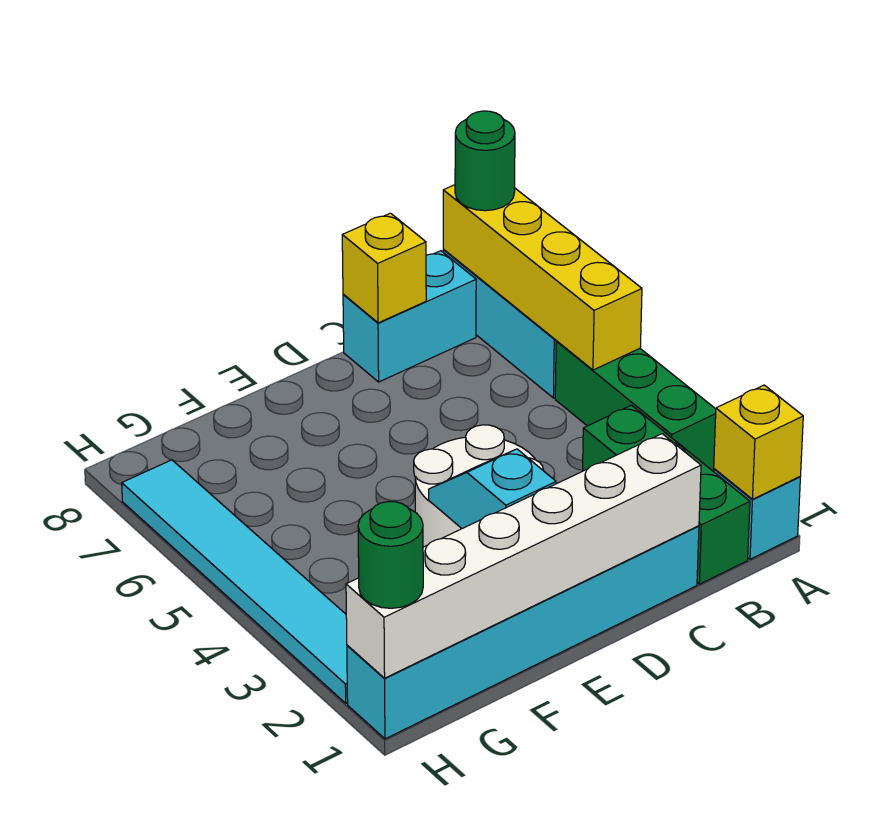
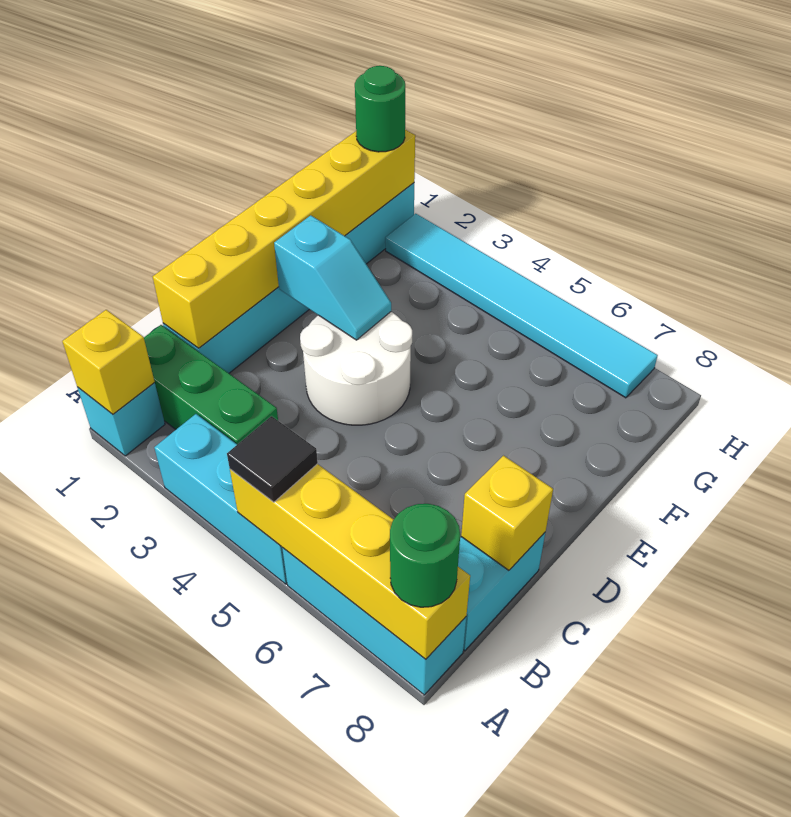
green 1x3 brick [555,341,716,472] -> cyan 1x3 brick [154,414,287,584]
none -> black 1x1 tile [227,416,318,502]
white 1x6 brick [346,434,701,678] -> yellow 1x6 brick [153,130,415,348]

